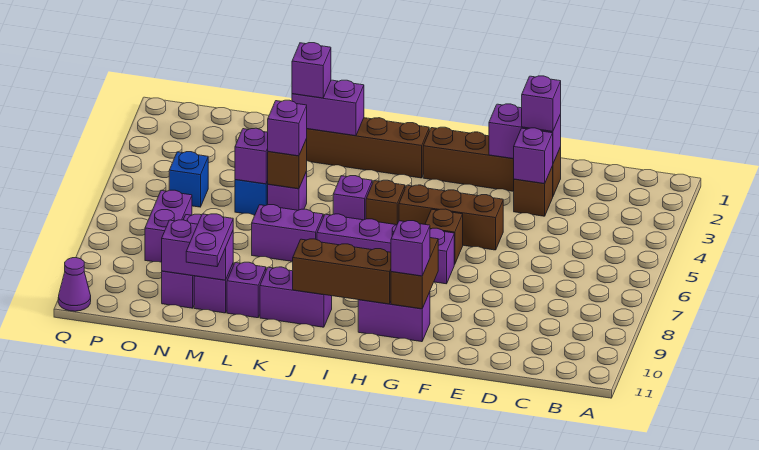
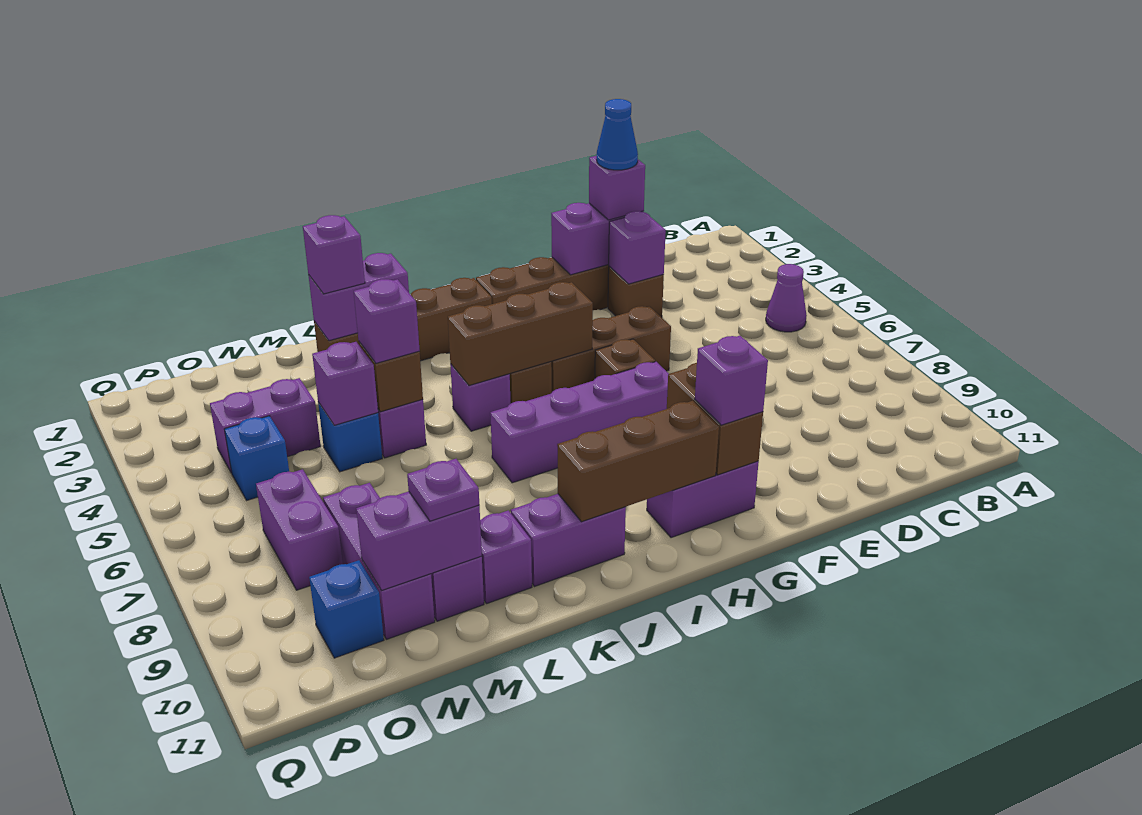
none -> blue 1x1 cone [597,99,638,170]
none -> brown 1x3 brick [448,282,593,386]
purple 1x2 brick [252,205,323,262] -> purple 1x2 brick moved to [210,378,321,473]
purple 1x2 plate [186,214,233,267] -> purple 1x1 plate [407,459,479,521]
none -> blue 1x1 brick [309,560,384,658]
purple 1x1 cone [58,258,91,311] -> purple 1x1 cone moved to [766,264,807,332]

